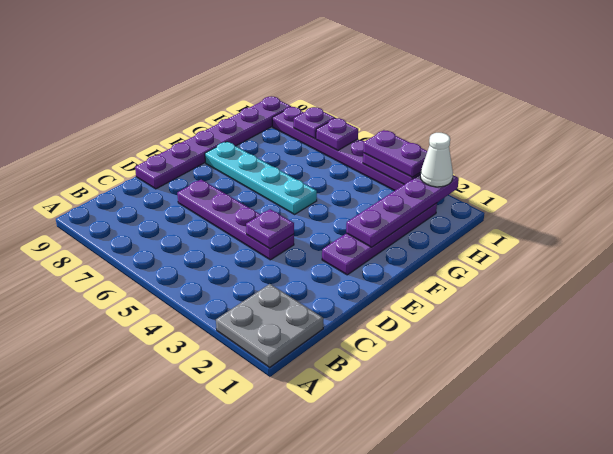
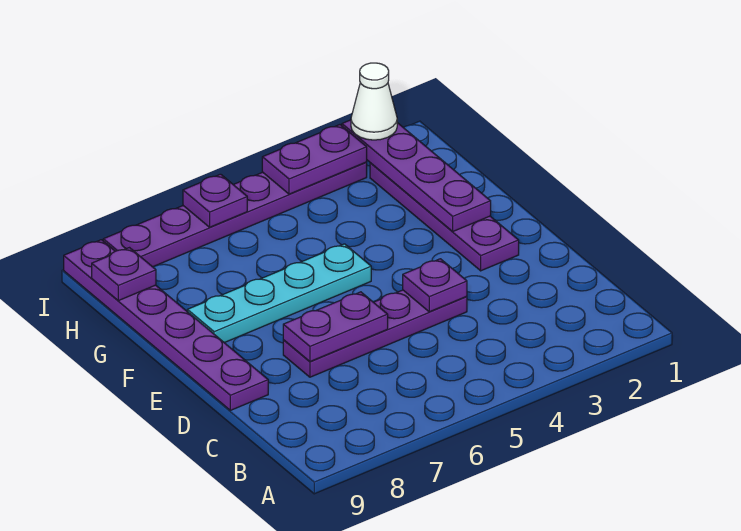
grey 2x2 plate [216,284,323,367] -> none
purple 1x2 plate [363,130,427,177] -> purple 1x2 plate moved to [283,292,388,362]
purple 1x1 plate [294,107,335,139] -> purple 1x1 plate moved to [92,248,156,301]

